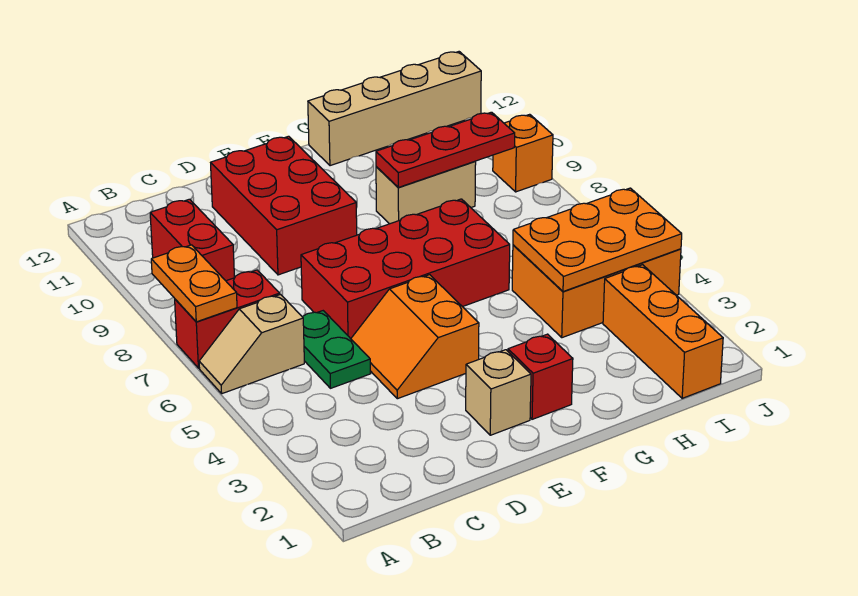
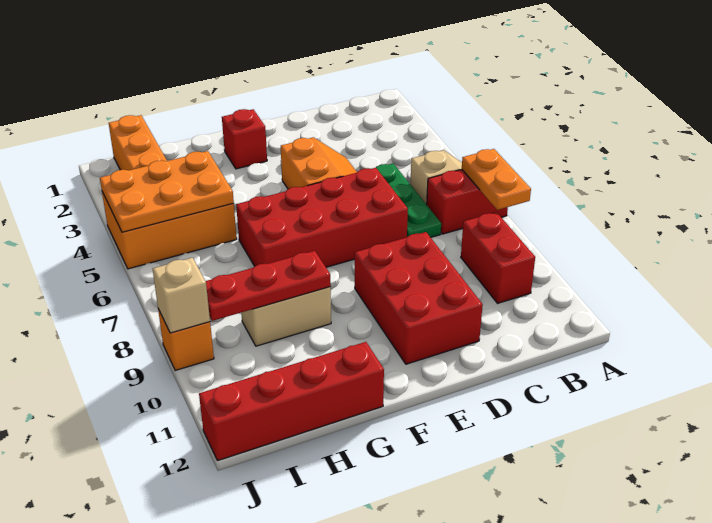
green 1x2 plate [303,311,371,388] -> green 1x3 plate [376,164,441,237]
tan 1x1 brick [466,350,531,435] -> tan 1x1 brick moved to [153,258,210,333]
tan 1x4 brick [308,52,481,166] -> red 1x4 brick [199,342,384,461]

